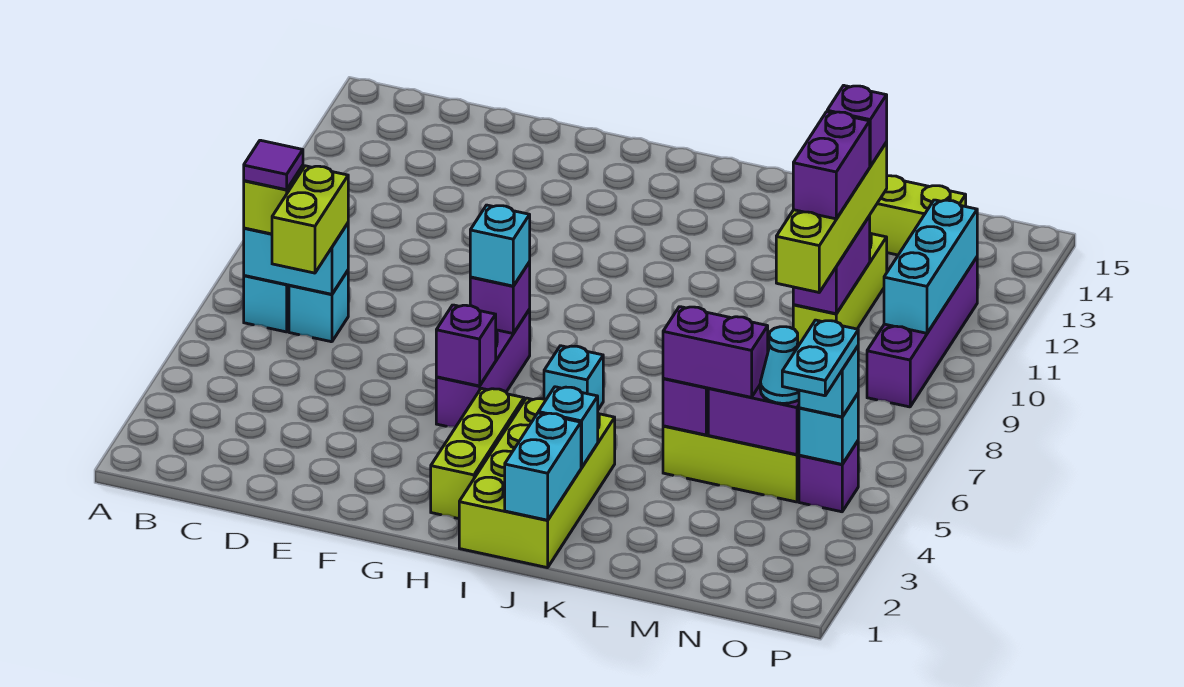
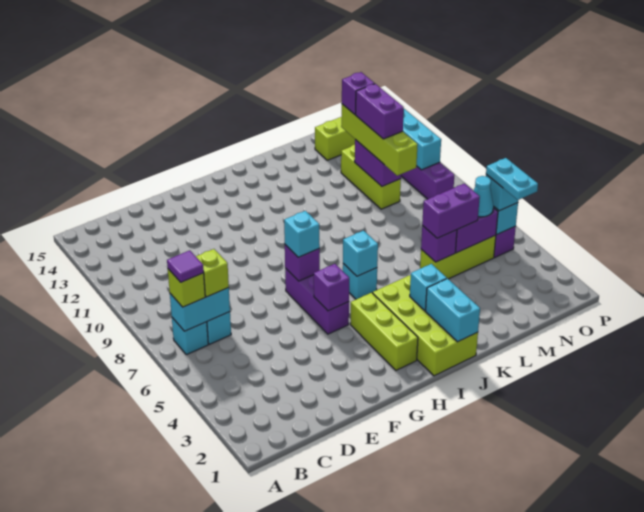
lime 1x2 brick [272,166,348,273] -> lime 1x1 brick [196,249,229,297]
none -> cyan 1x1 brick [343,231,378,276]

